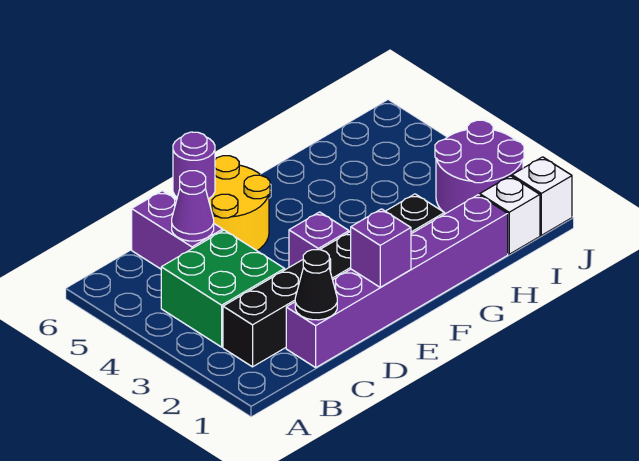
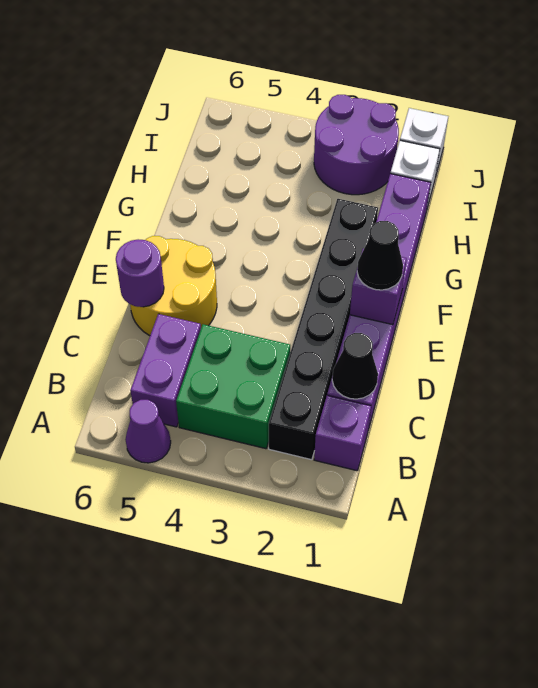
purple 1x2 brick [132,191,223,269] -> purple 1x2 brick turned to [130,314,201,427]
purple 1x1 cone [172,171,214,241] -> purple 1x1 cone moved to [125,400,171,463]
none -> black 1x1 cone [357,221,403,290]
purple 1x1 brick [289,212,349,267] -> purple 1x1 brick moved to [314,396,371,471]

